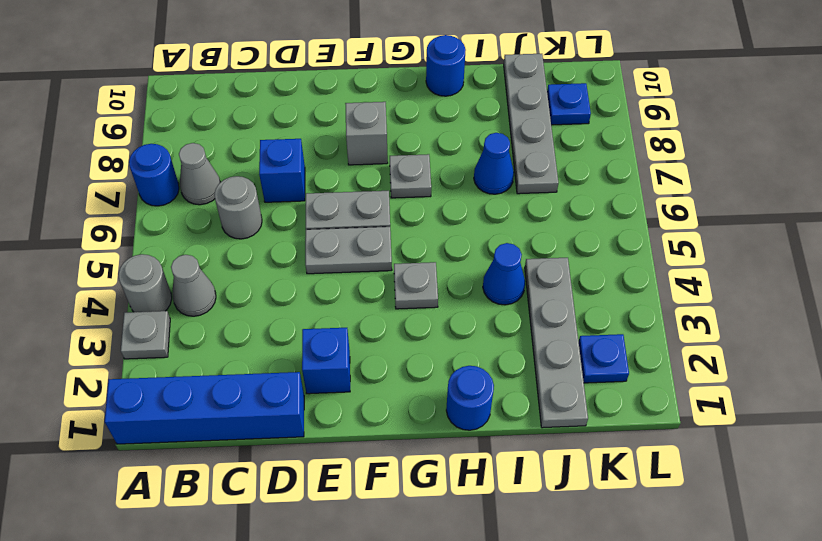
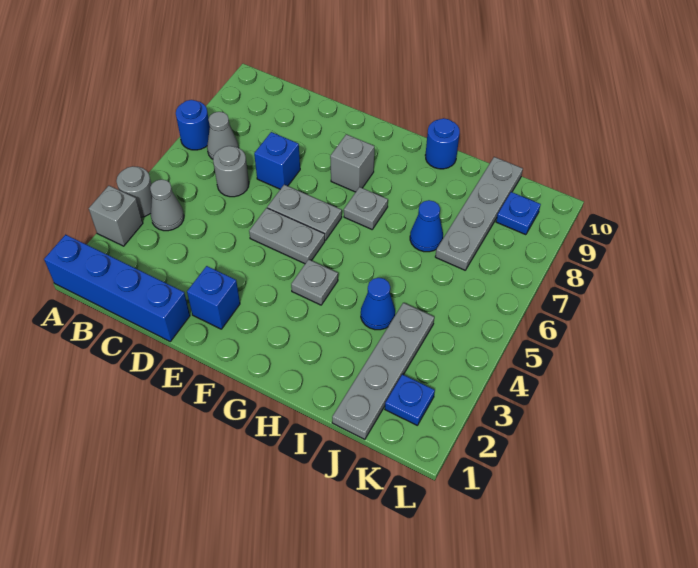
grey 1x1 plate [121,311,170,359] -> grey 1x1 brick [89,186,143,246]
blue 1x1 round brick [446,366,494,430] -> none

